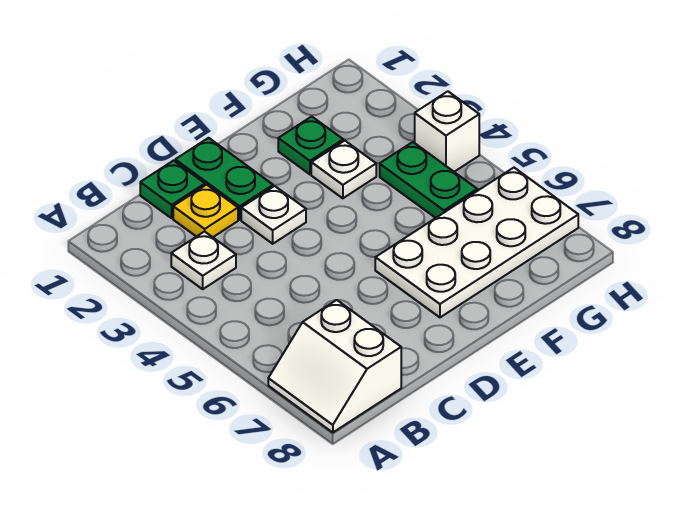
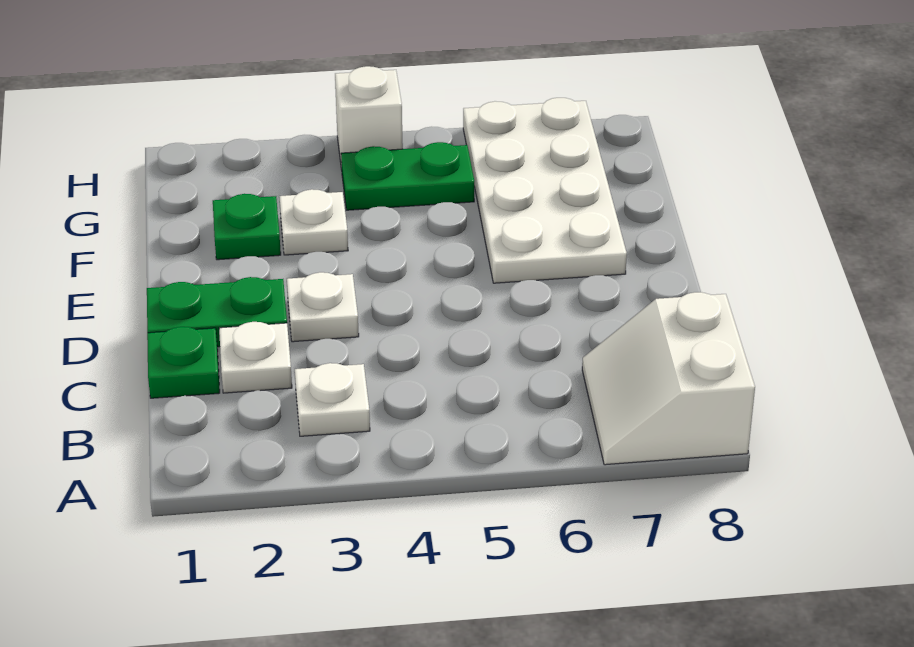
white 2x2 slope [268,300,401,433] -> white 2x2 slope turned to [582,292,755,465]
yellow 1x1 plate [173,185,238,237] -> white 1x1 plate [219,322,292,393]

